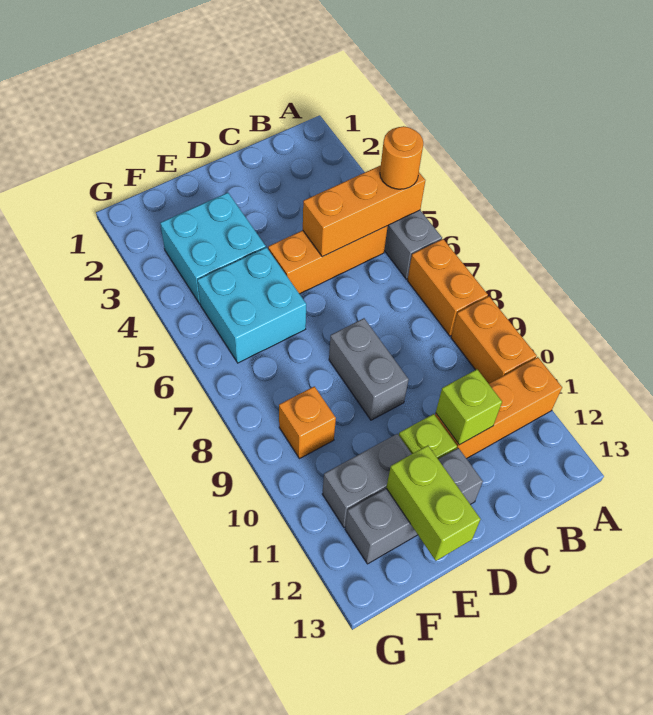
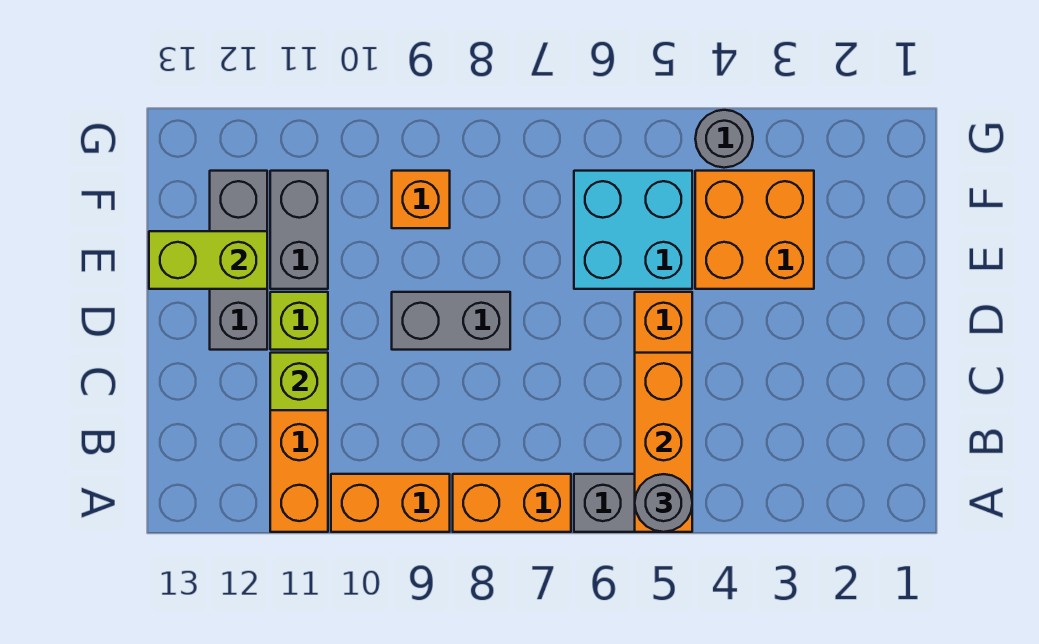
orange 1x1 round brick [380,126,423,189] -> grey 1x1 round brick [635,474,692,532]
cyan 2x2 brick [160,193,266,304] -> orange 2x2 brick [695,171,814,289]
none -> grey 1x1 round brick [695,110,753,168]

